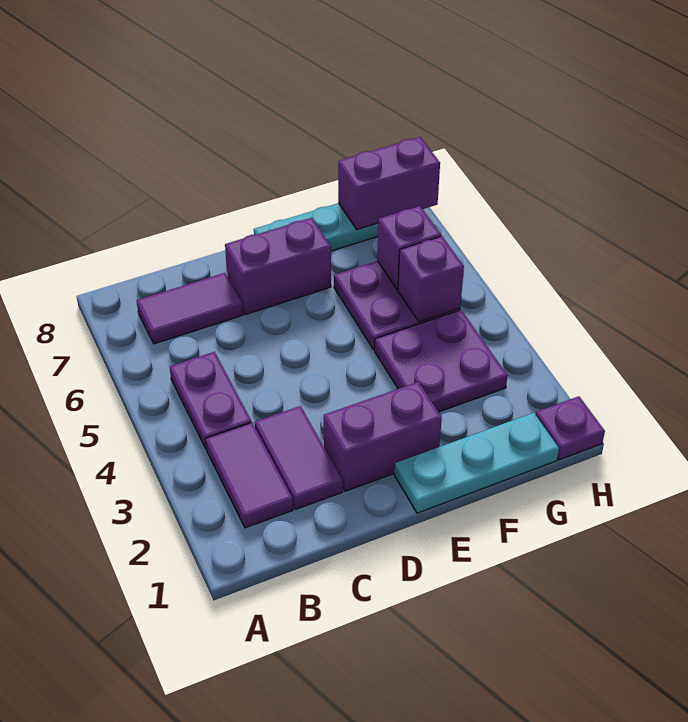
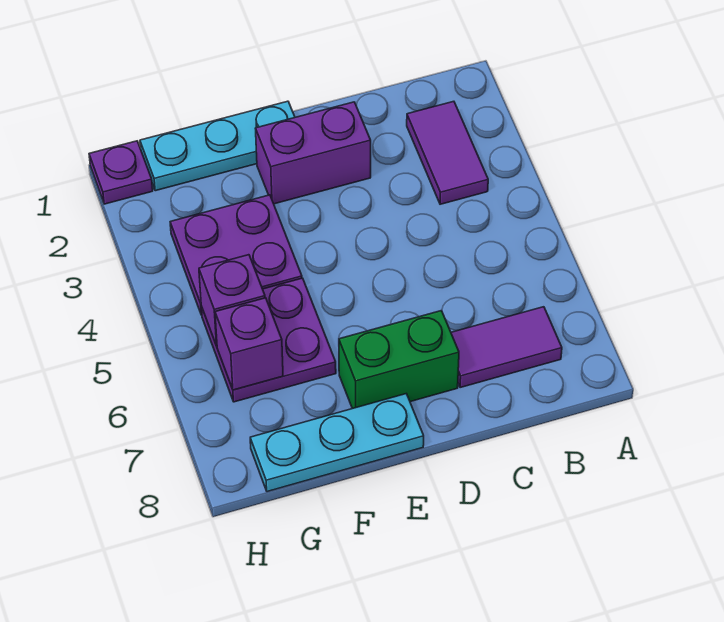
purple 1x2 plate [170,352,252,449] -> none
purple 1x2 tile [255,406,343,509] -> none
purple 1x2 brick [225,218,331,315] -> green 1x2 brick [339,311,459,408]
purple 1x2 brick [338,137,440,229] -> none

